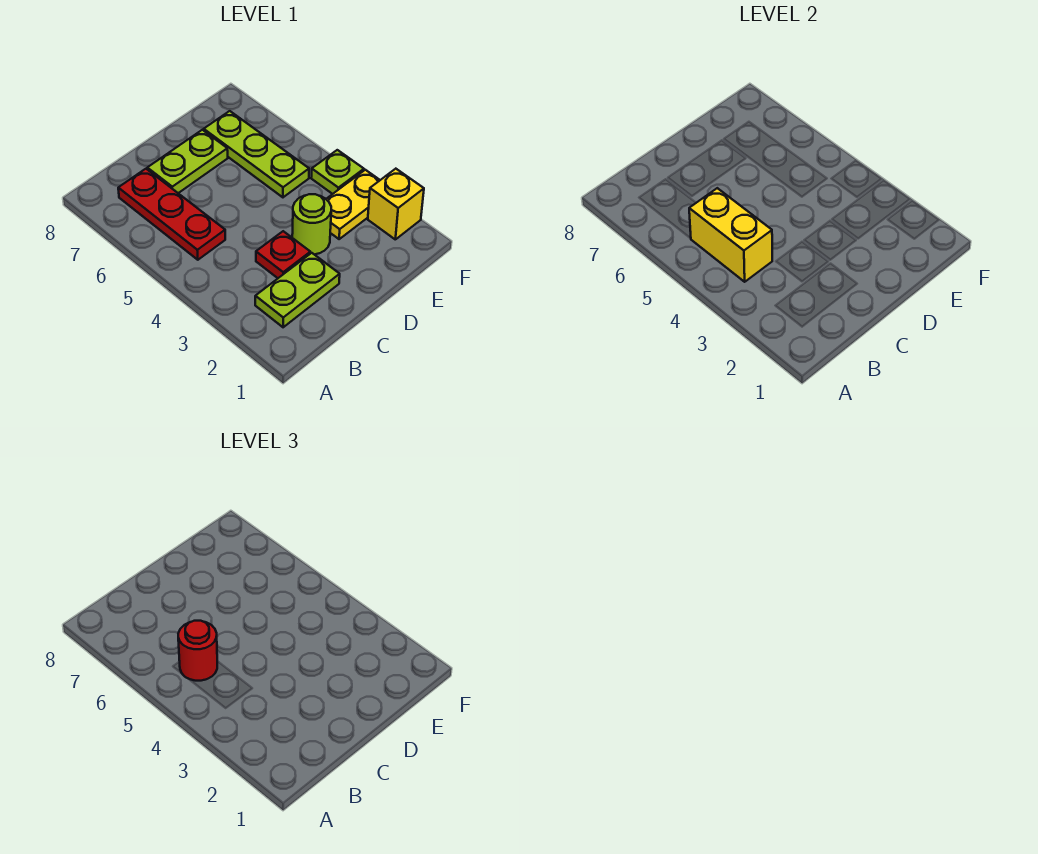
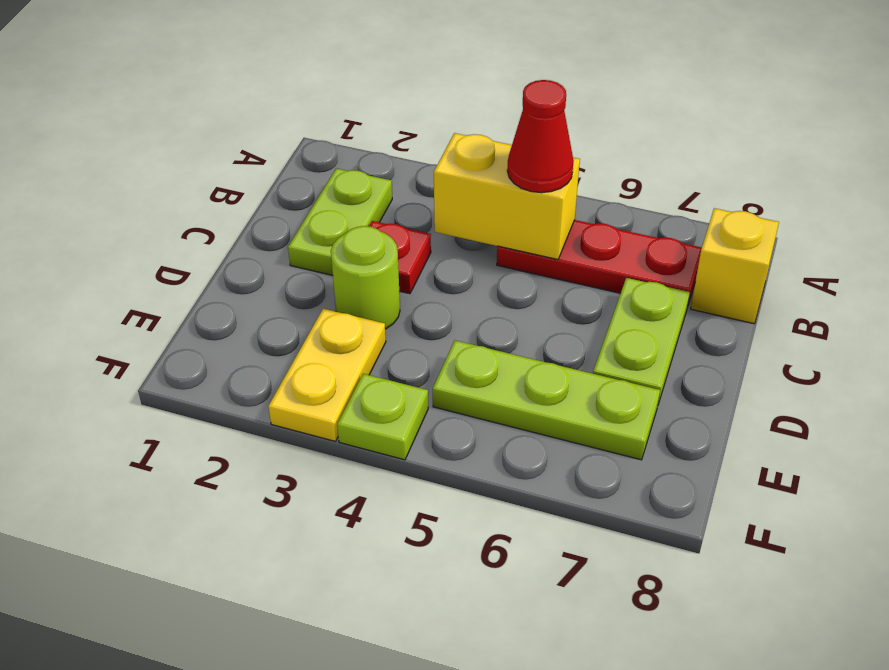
red 1x1 round brick [178,621,217,681] -> red 1x1 cone [507,80,574,193]
yellow 1x1 brick [368,169,424,239] -> yellow 1x1 brick moved to [691,208,779,324]

